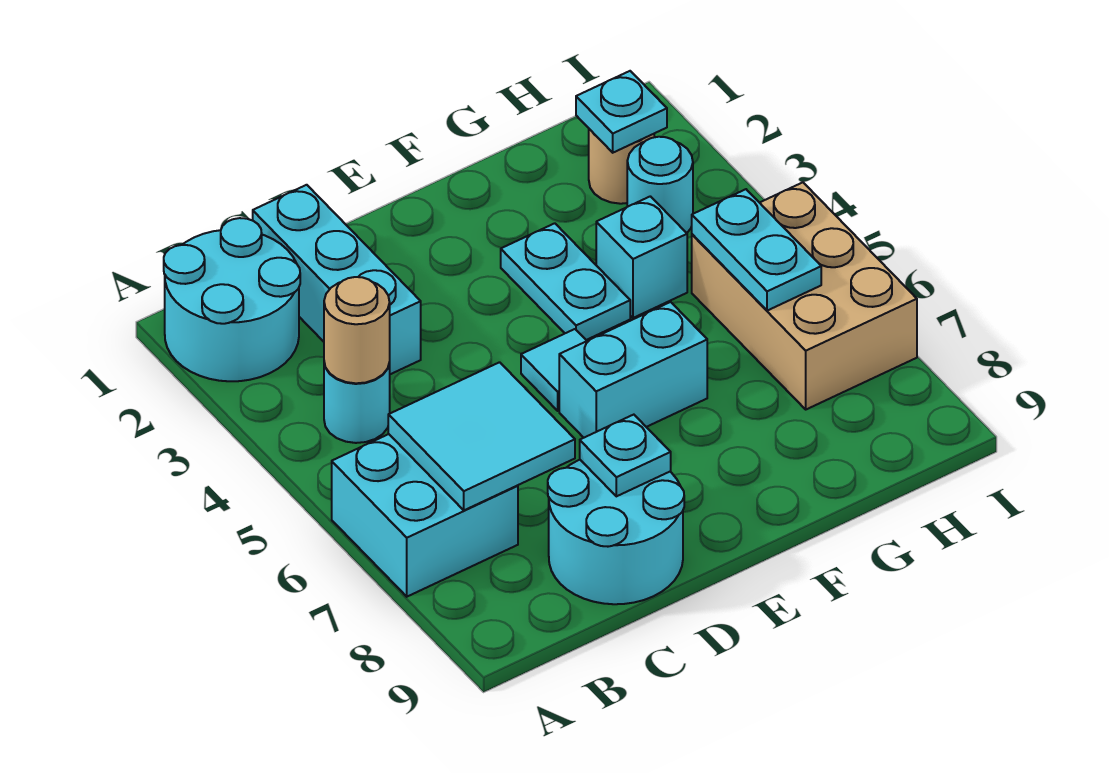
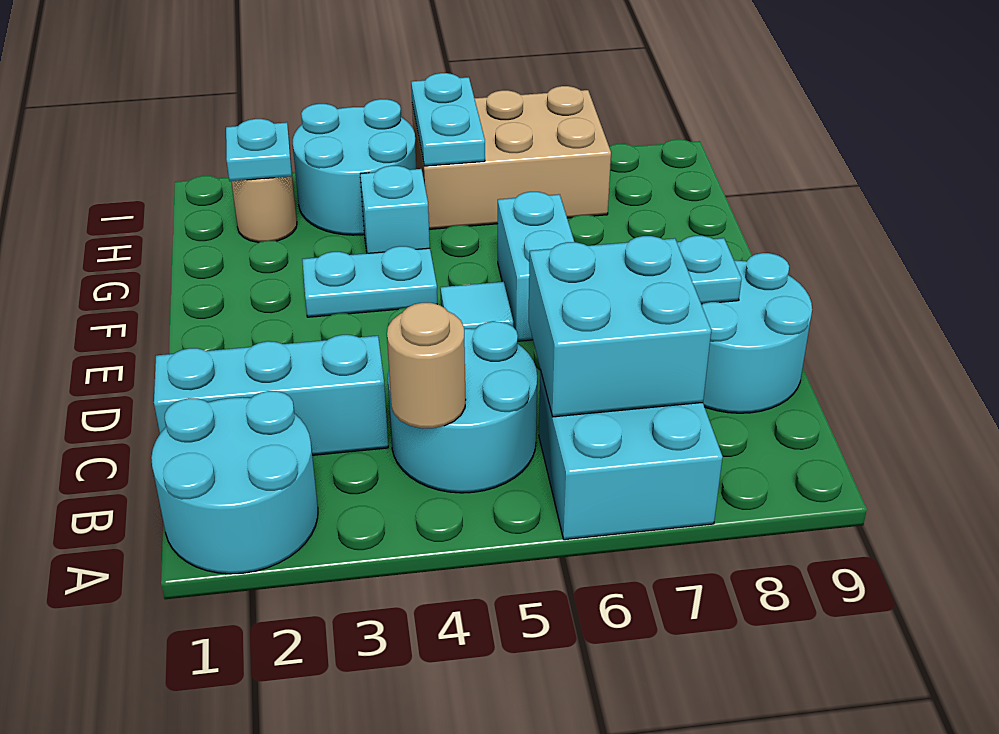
cyan 1x1 round brick [324,363,390,443] -> cyan 2x2 round brick [388,321,537,493]
cyan 2x2 tile [388,362,575,510] -> cyan 2x2 brick [528,236,711,417]
cyan 1x1 round brick [627,137,693,233] -> cyan 2x2 round brick [293,99,416,235]
cyan 1x2 plate [692,189,821,311] -> cyan 1x2 plate turned to [411,73,485,166]

